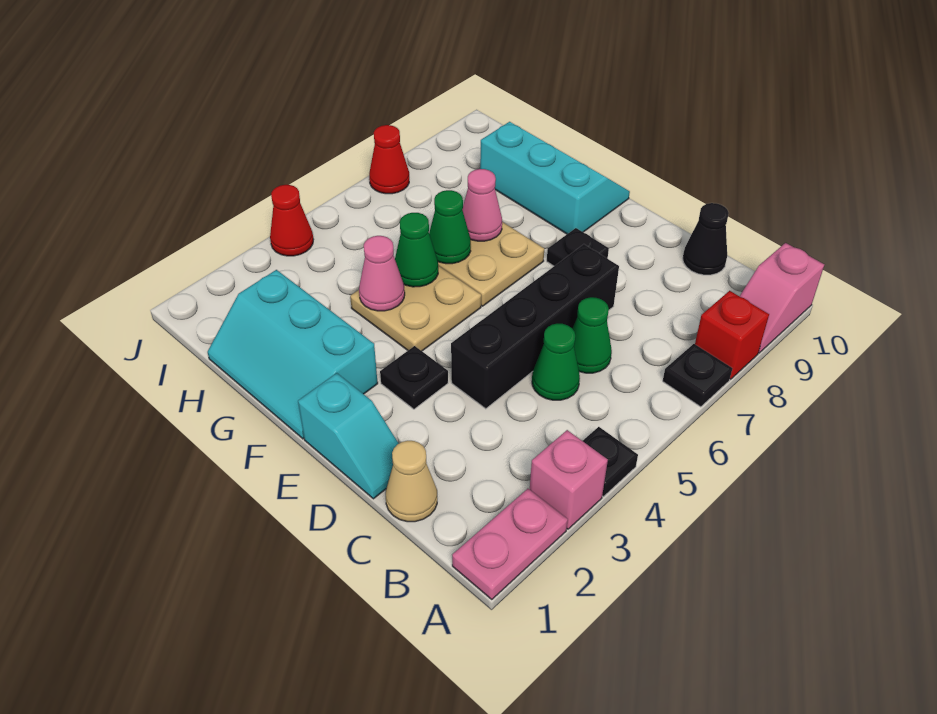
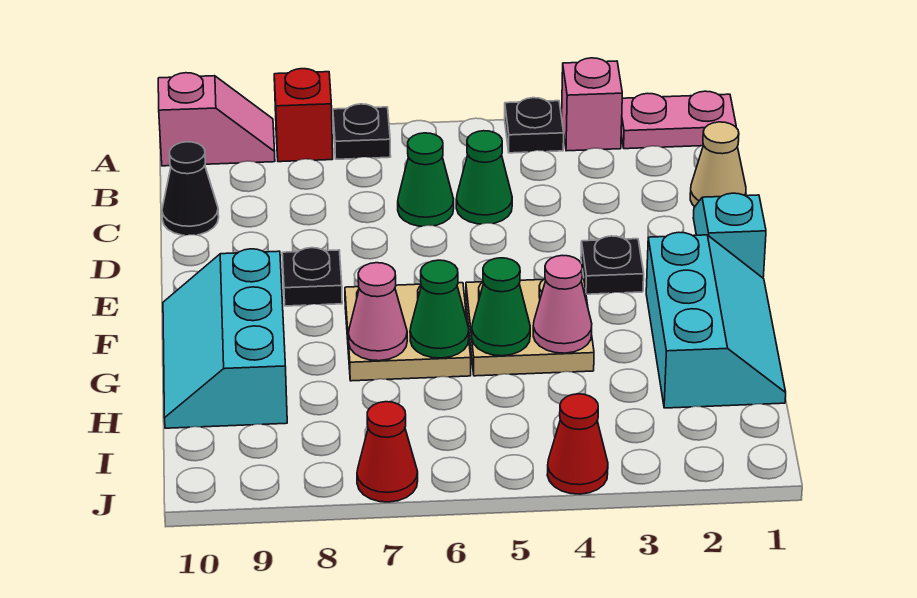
black 1x4 brick [451,244,619,409] -> none

